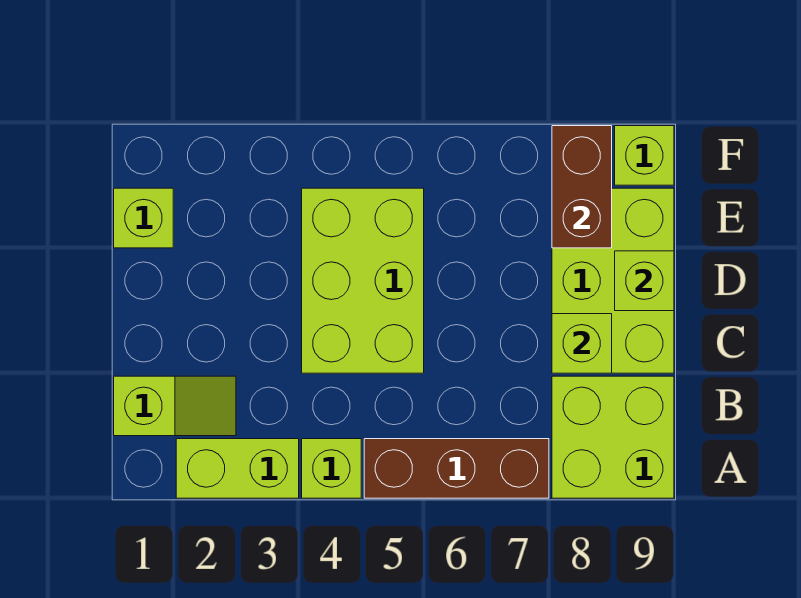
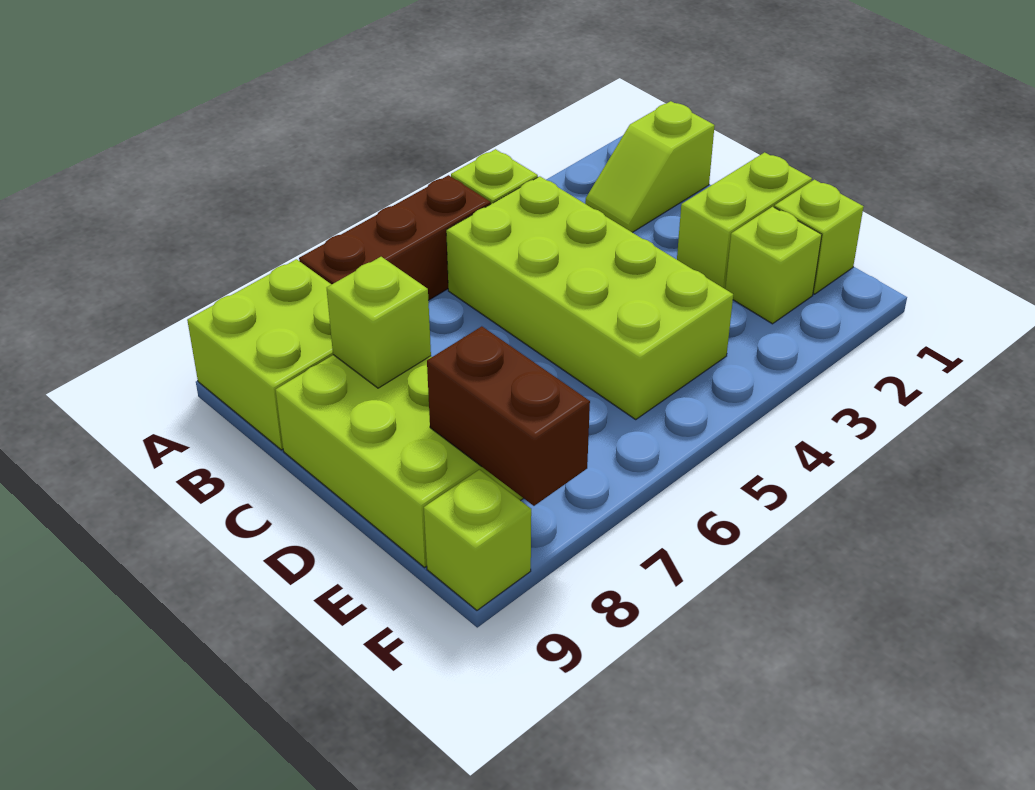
lime 1x2 brick [176,439,299,498] -> lime 1x2 brick moved to [677,152,812,289]
lime 2x3 brick [302,188,424,373] -> lime 2x4 brick [446,176,733,419]
lime 1x1 brick [615,251,674,311] -> lime 1x1 brick moved to [725,207,822,324]

